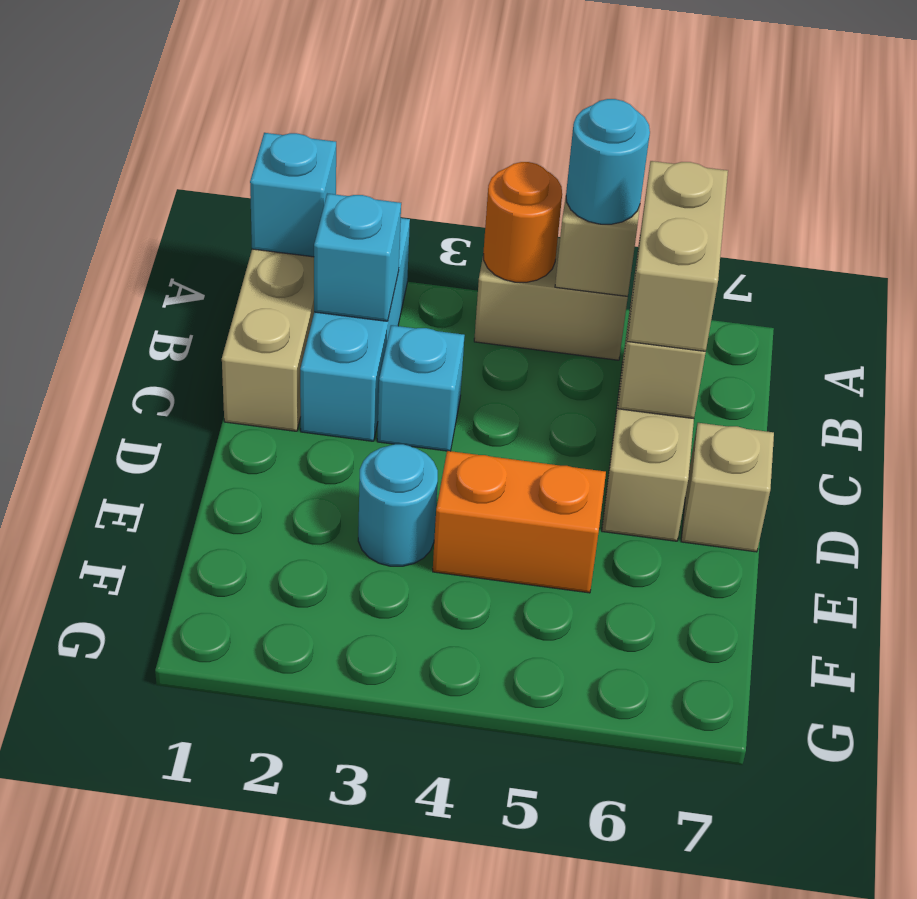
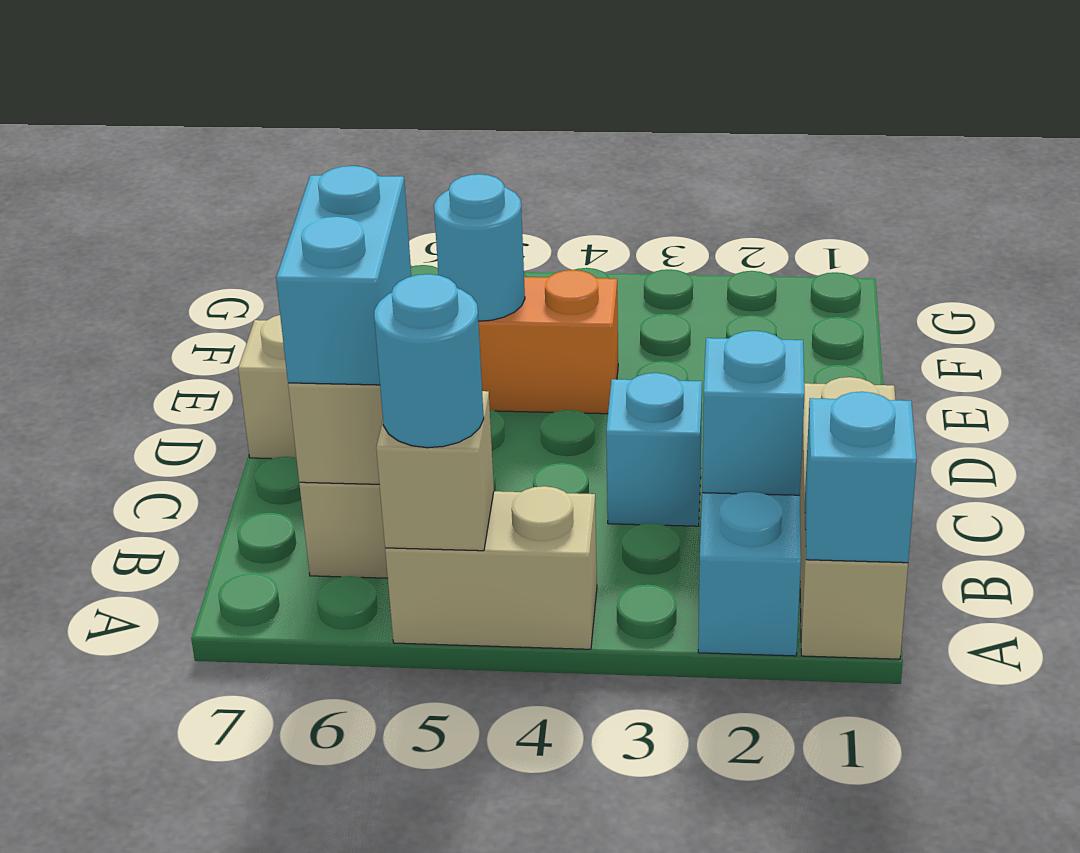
orange 1x1 round brick [483,162,562,282] -> none
tan 1x2 brick [627,161,728,351] -> cyan 1x2 brick [276,166,411,385]
cyan 1x1 round brick [358,444,438,566] -> cyan 1x1 round brick moved to [434,174,525,321]

